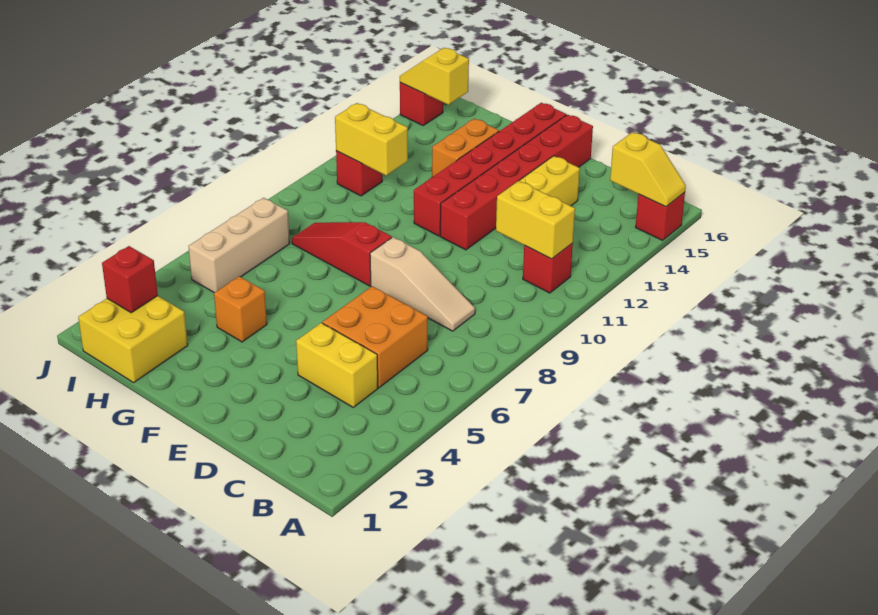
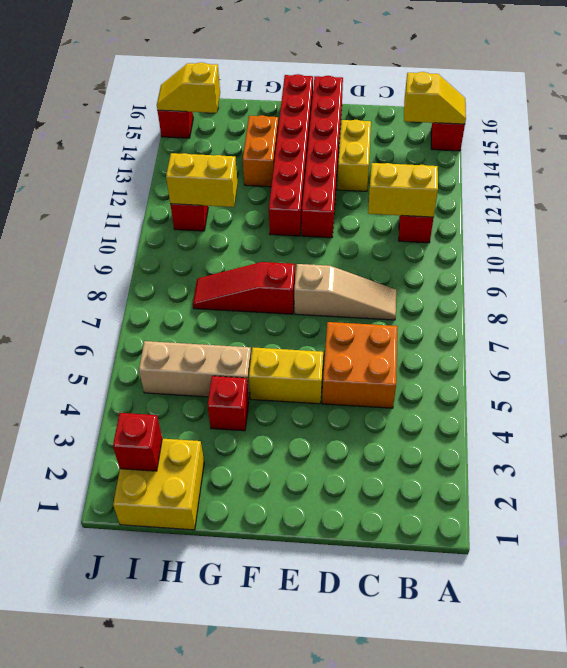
yellow 1x2 brick [296,323,378,407] -> yellow 1x2 brick moved to [249,347,323,404]
orange 1x1 brick [214,276,267,342] -> red 1x1 brick [208,376,249,431]
tan 1x3 brick [188,198,290,293] -> tan 1x3 brick turned to [139,341,251,397]

